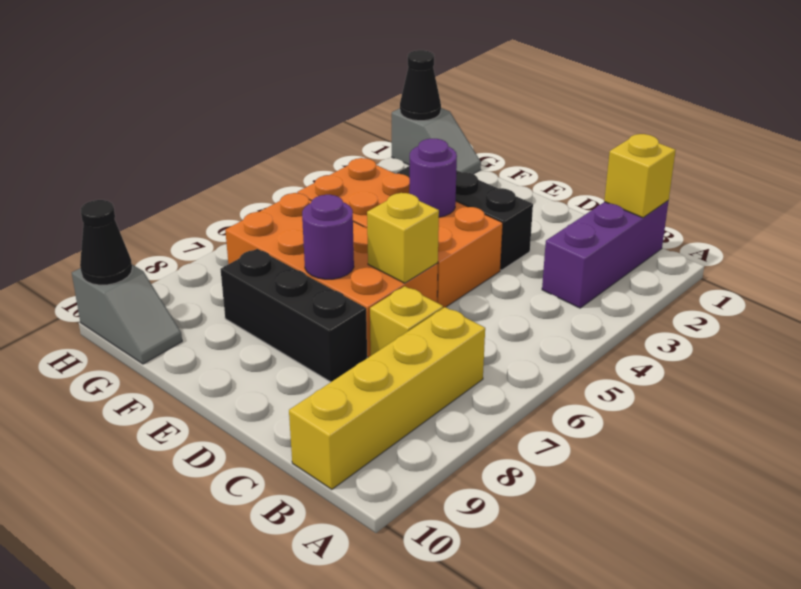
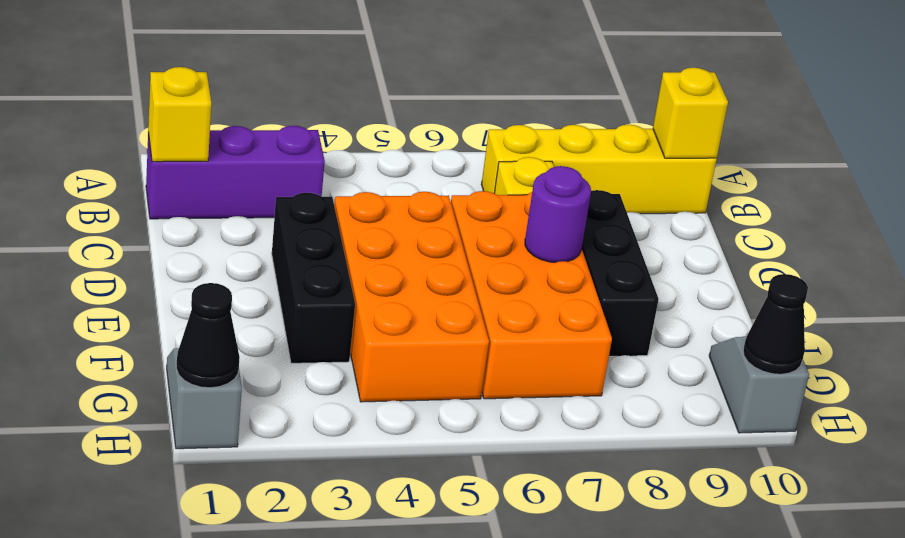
yellow 1x1 brick [367,193,439,283] -> yellow 1x1 brick moved to [653,68,728,158]
purple 1x1 round brick [409,139,457,217] -> none

